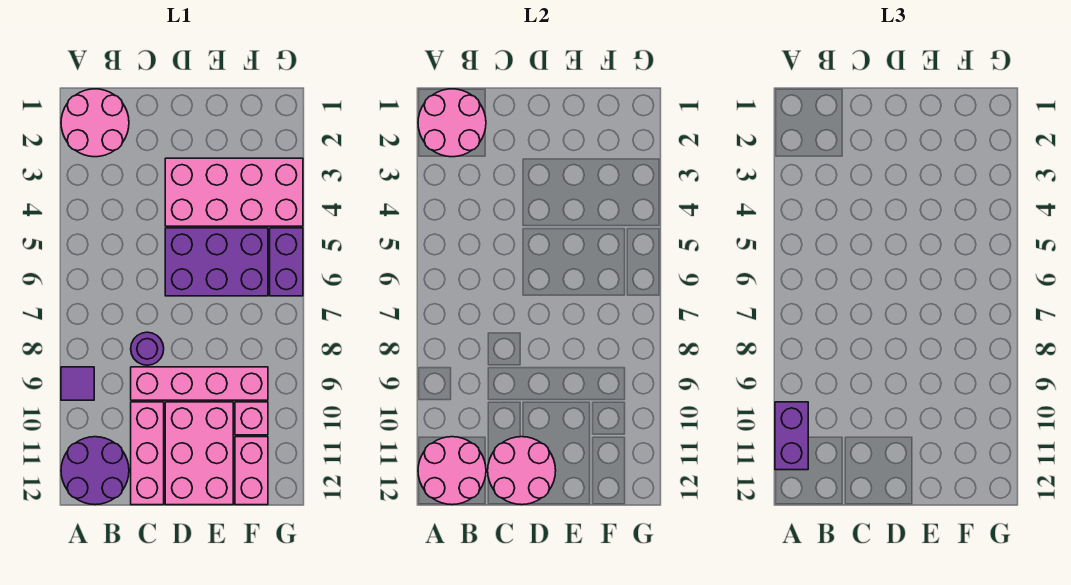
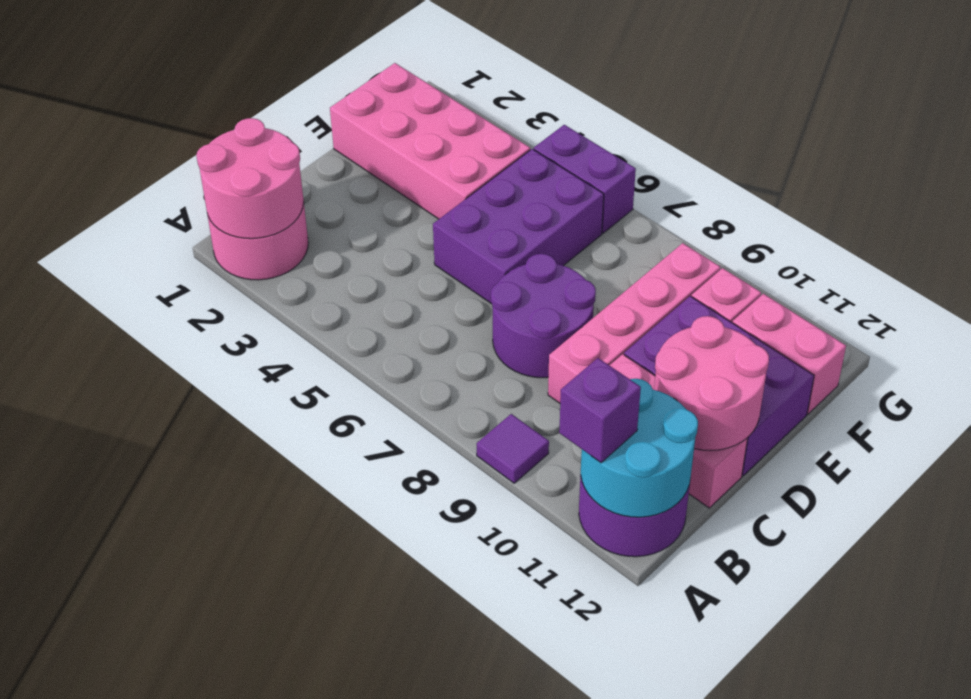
purple 1x2 brick [775,402,808,470] -> purple 1x1 brick [559,358,641,463]
pink 2x2 round brick [418,437,486,505] -> cyan 2x2 round brick [581,379,698,517]
purple 1x1 round brick [131,332,164,365] -> purple 2x2 round brick [491,254,596,378]
pink 2x4 brick [165,158,303,226] -> pink 2x4 brick turned to [330,63,530,219]
pink 2x3 brick [165,402,233,505] -> purple 2x3 brick [624,296,814,476]

